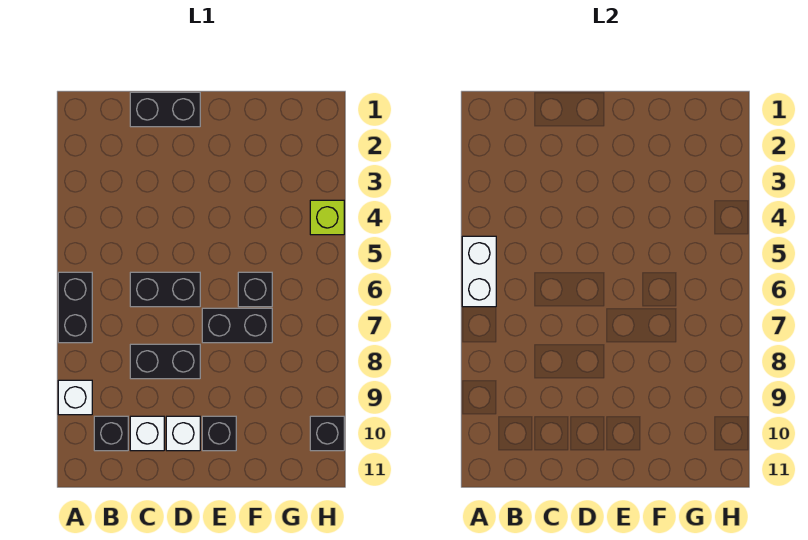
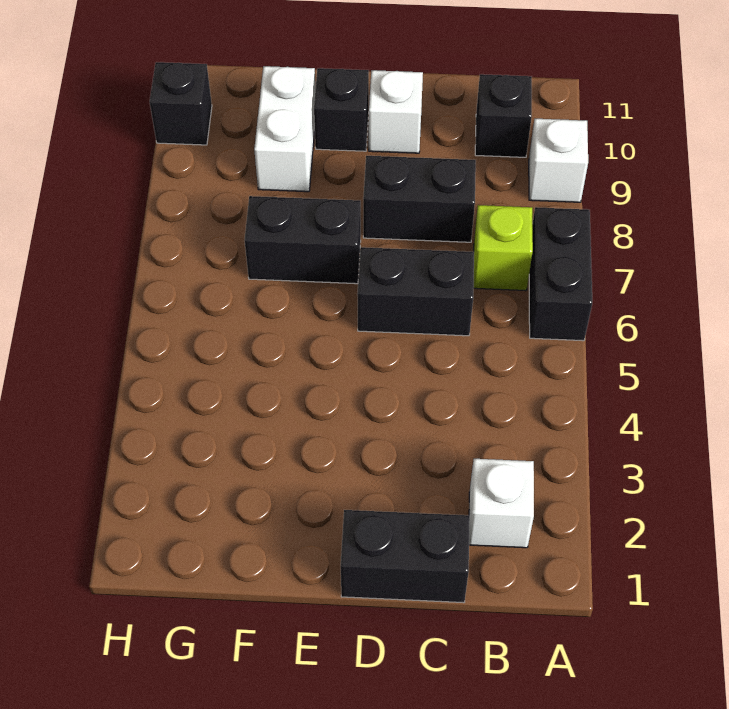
white 1x2 brick [462,236,496,307] -> white 1x2 brick moved to [254,66,315,192]
white 1x1 brick [130,416,164,451] -> white 1x1 brick moved to [469,459,534,548]
black 1x1 brick [238,272,272,307] -> none
lime 1x1 brick [310,200,344,235] -> lime 1x1 brick moved to [474,205,533,291]

